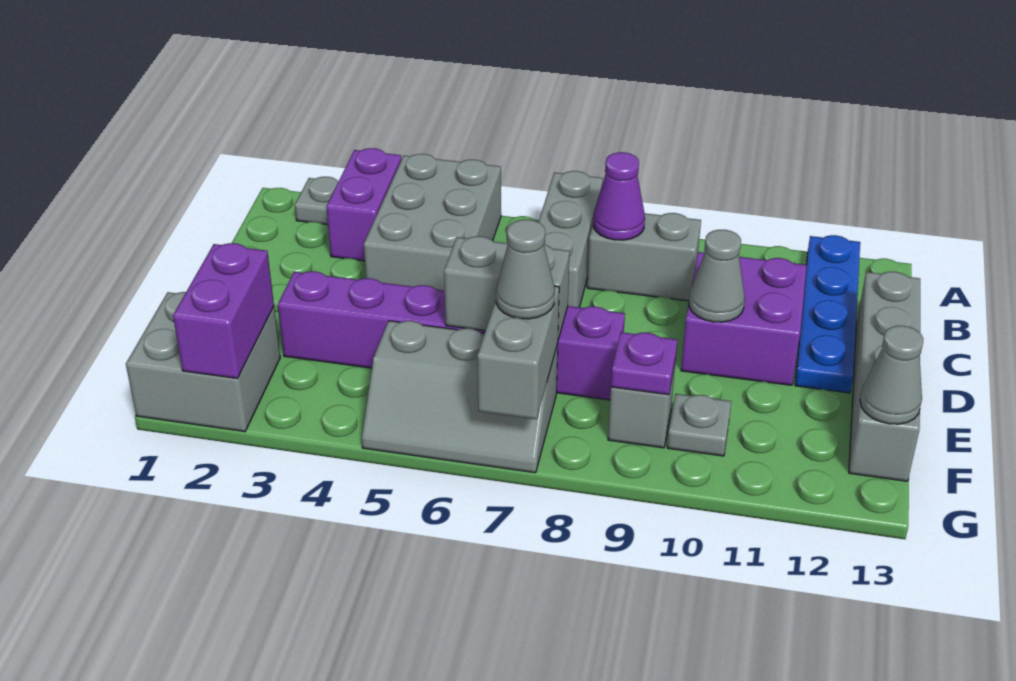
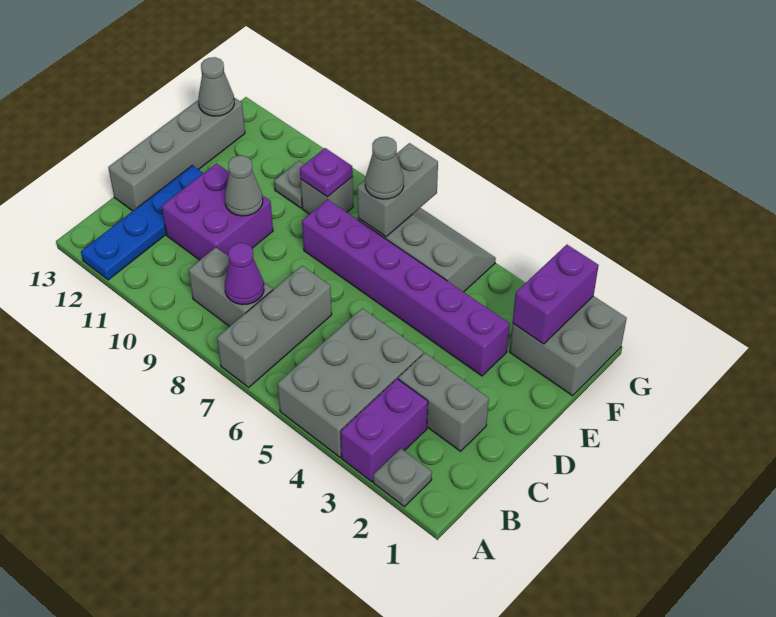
grey 1x2 brick [444,236,570,339] -> grey 1x2 brick moved to [398,353,489,451]

